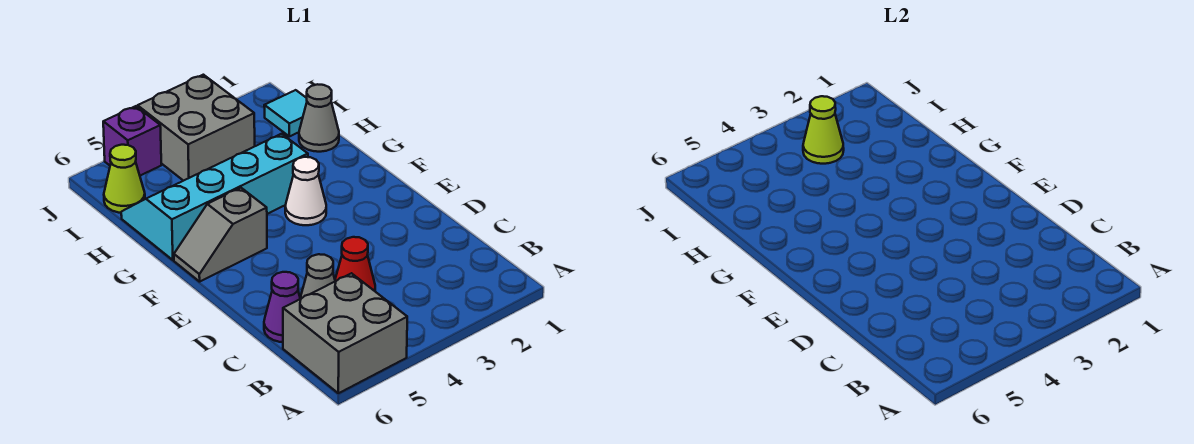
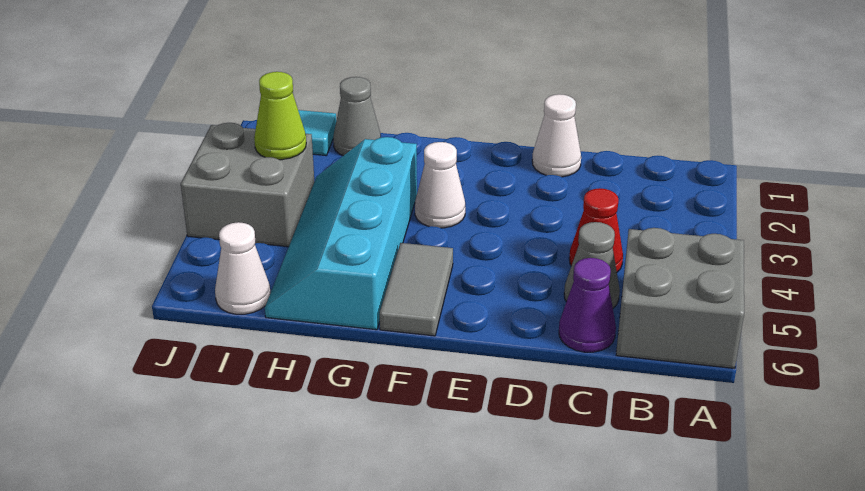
none -> white 1x1 cone [532,94,581,177]
grey 1x2 slope [174,188,267,282] -> grey 1x2 tile [380,243,453,336]
lime 1x1 cone [104,145,145,213] -> white 1x1 cone [215,222,270,314]
purple 1x1 brick [103,106,161,176] -> none

